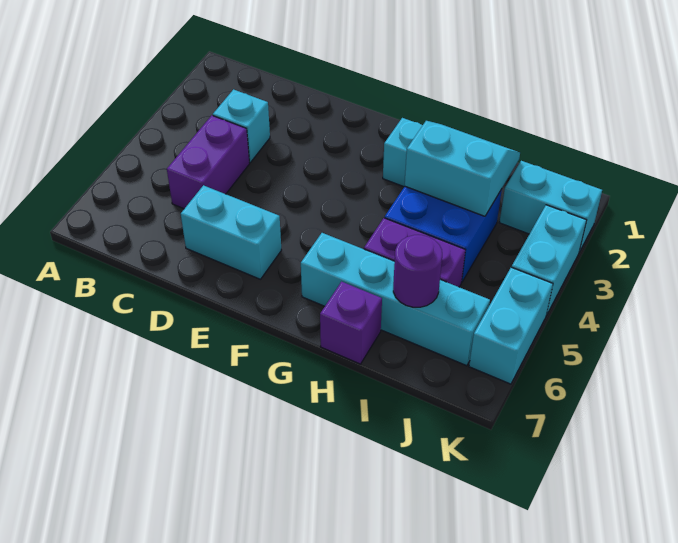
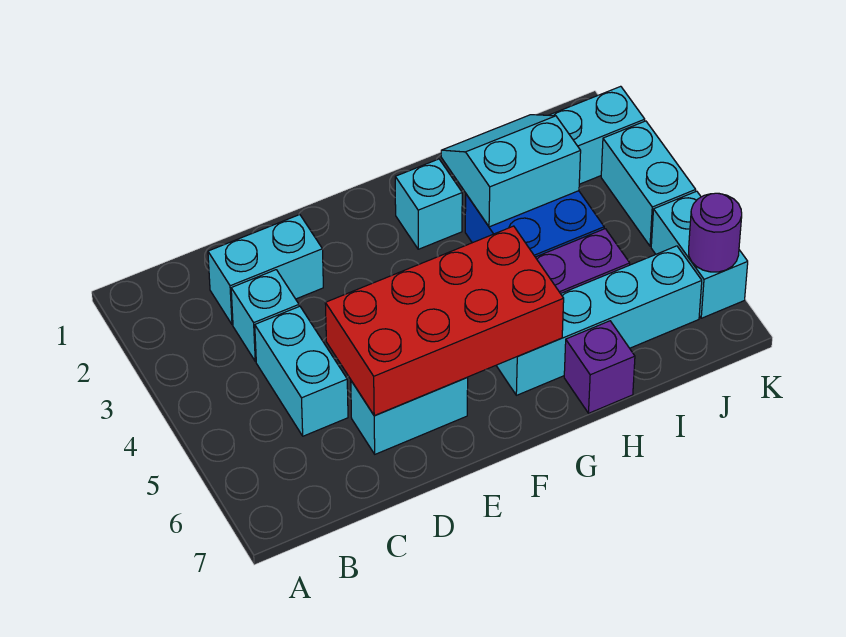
none -> cyan 1x2 brick [208,215,323,325]
purple 1x2 brick [167,115,250,209] -> cyan 1x2 brick [255,306,348,436]
none -> red 2x4 brick [325,226,564,416]
purple 1x1 round brick [393,235,442,307] -> purple 1x1 round brick moved to [689,193,742,272]

